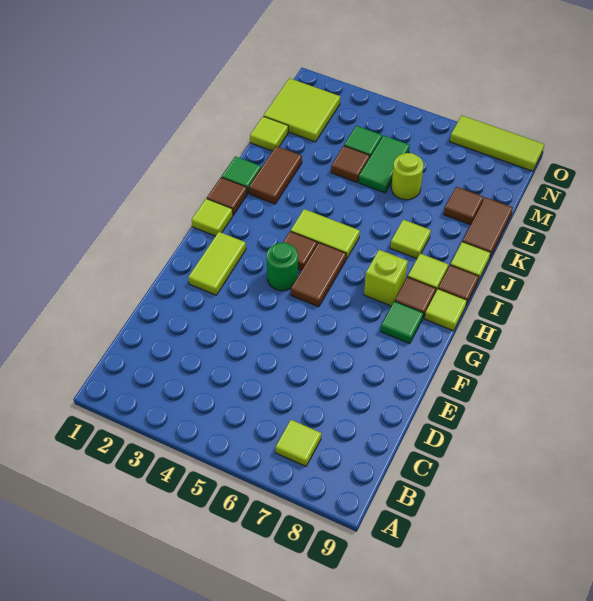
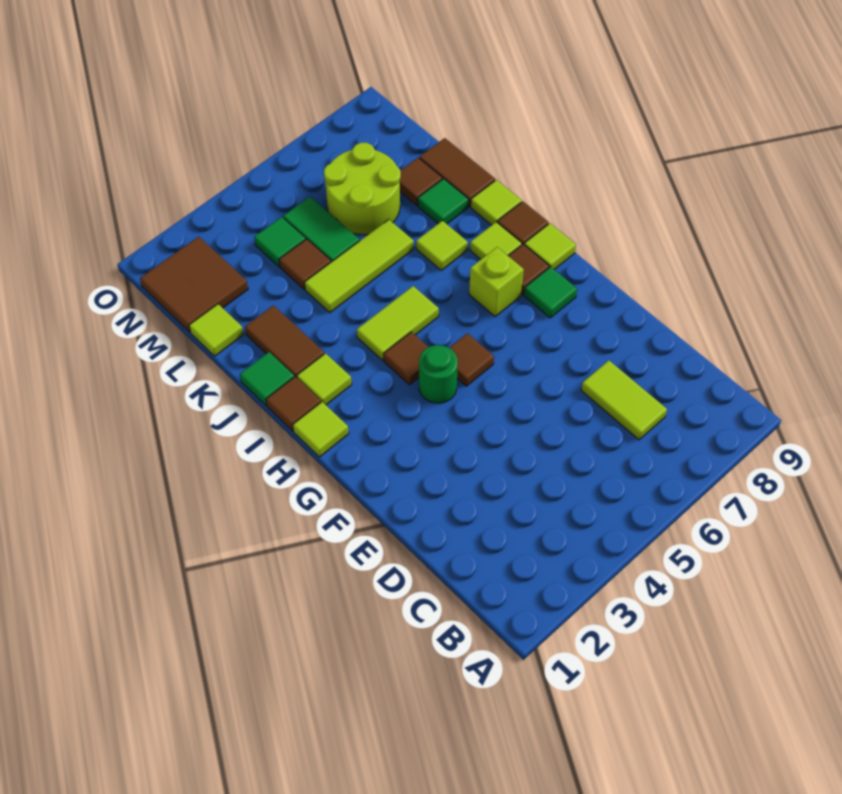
lime 1x1 tile [276,420,321,466] -> lime 1x1 tile moved to [297,353,352,405]
lime 1x2 tile [188,232,246,295] -> lime 1x2 tile moved to [581,360,667,440]
brown 1x2 tile [291,243,346,307] -> brown 1x1 tile [449,333,494,386]
none -> green 1x1 tile [418,179,468,224]
lime 1x1 round brick [391,153,424,200] -> lime 2x2 round brick [324,143,401,235]
lime 2x2 tile [264,78,340,142] -> brown 2x2 tile [140,237,248,332]
lime 1x3 tile [450,116,544,171] -> lime 1x3 tile moved to [304,220,414,313]

